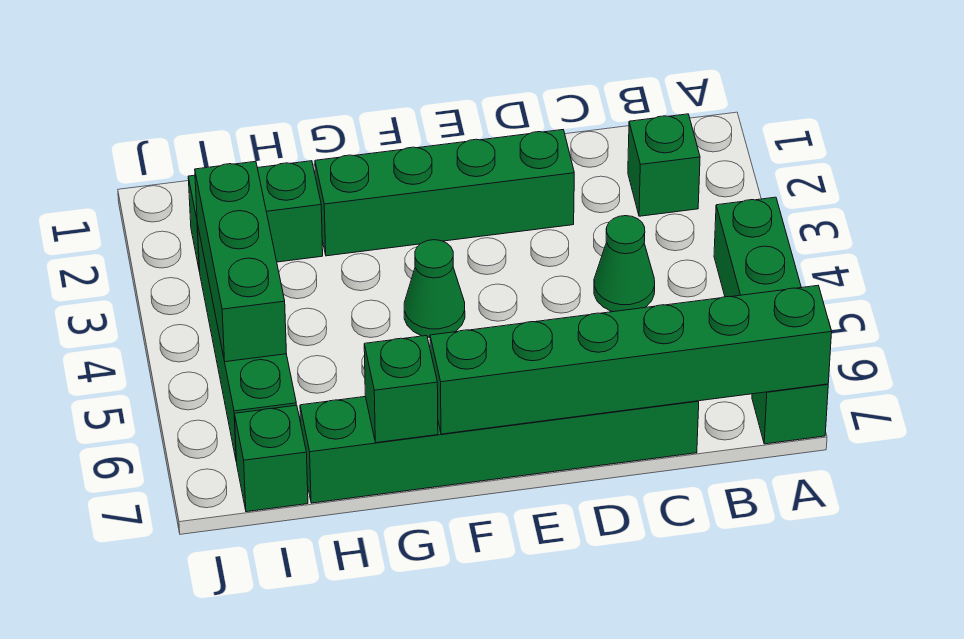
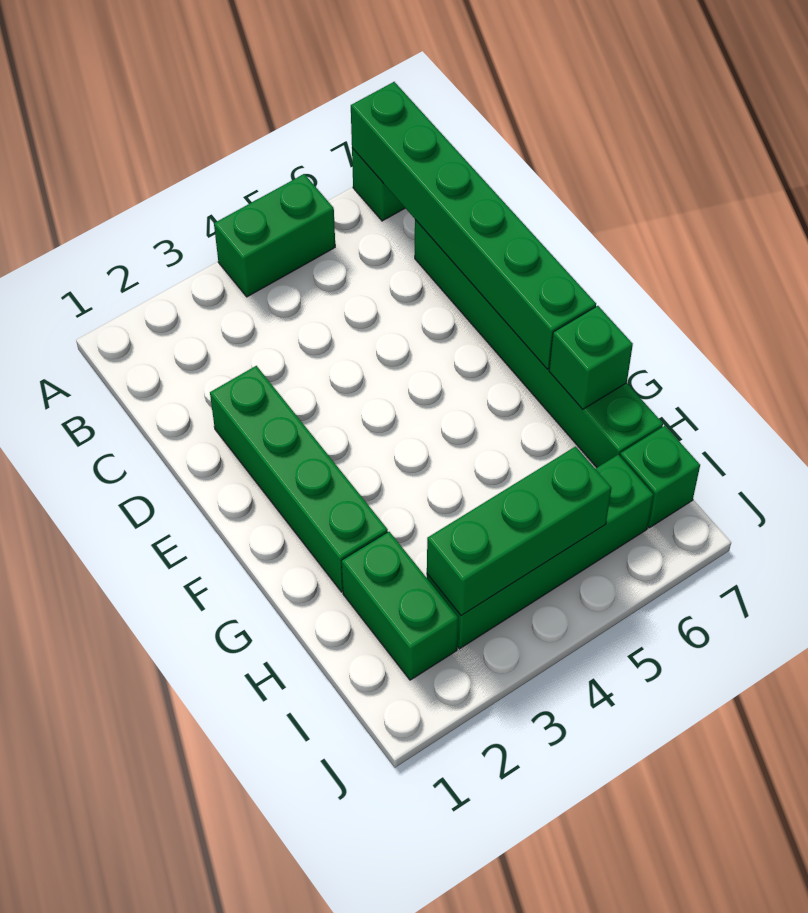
green 1x1 brick [628,114,700,216] -> none
green 1x1 cone [594,216,655,312] -> none
green 1x1 cone [404,240,465,338] -> none

